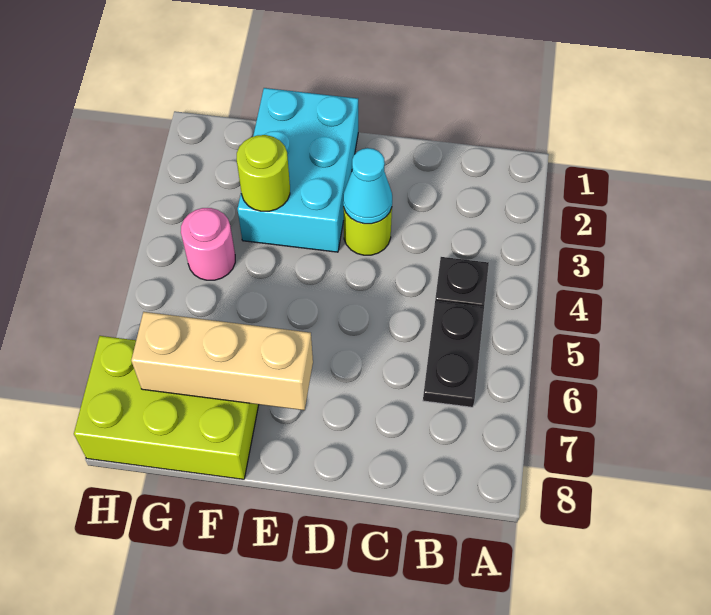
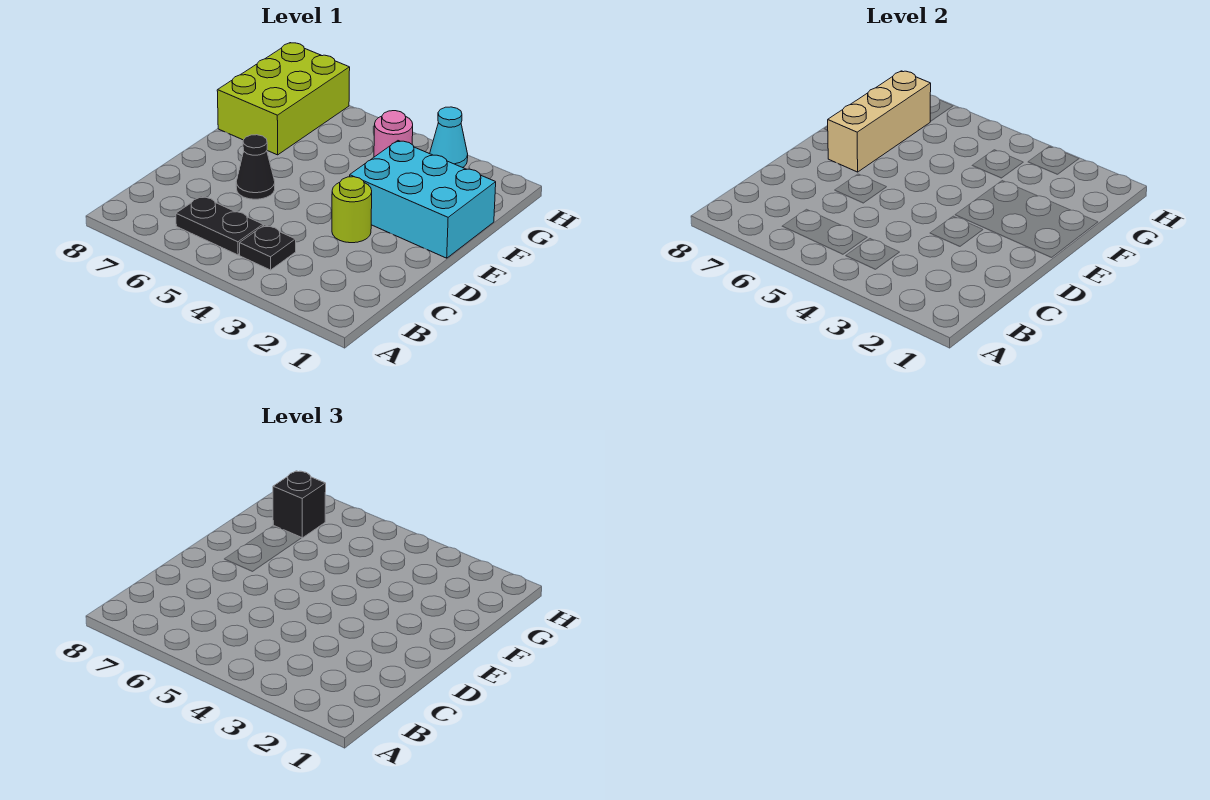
cyan 1x1 cone [343,148,392,224] -> cyan 1x1 cone moved to [430,107,468,168]
none -> black 1x1 cone [236,135,275,199]
lime 1x1 round brick [237,135,290,211] -> none
none -> black 1x1 brick [273,471,326,538]

